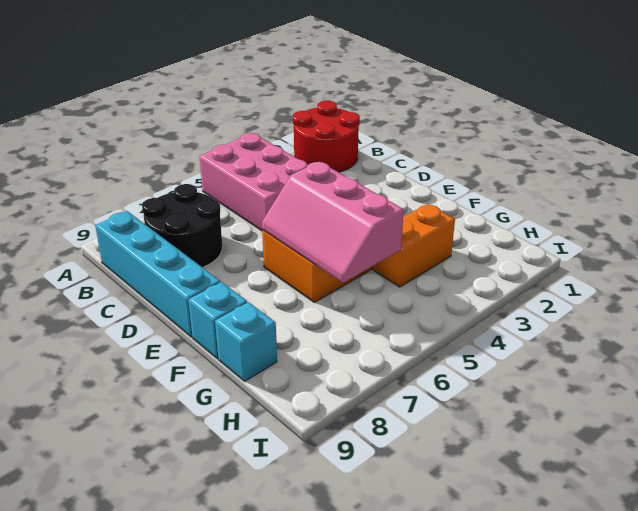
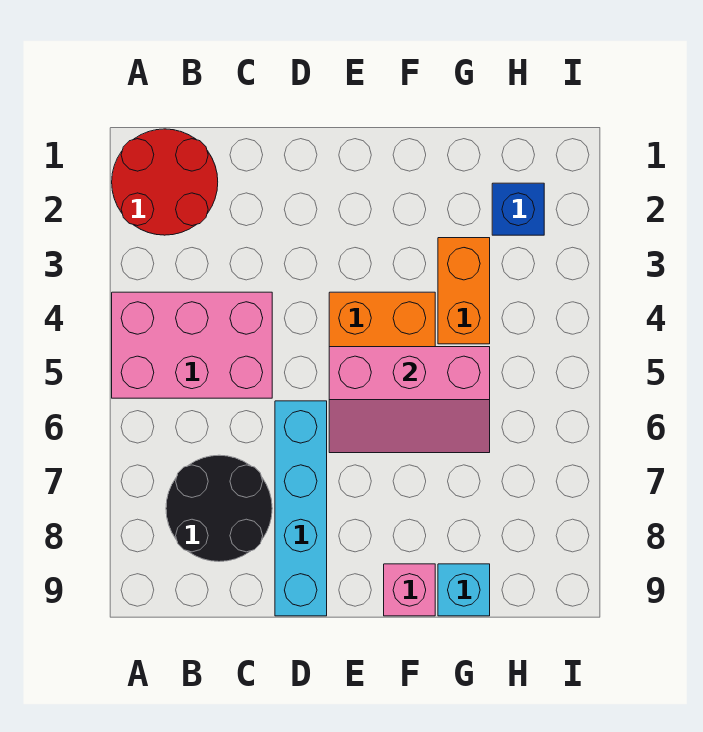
cyan 1x4 brick [95,211,220,337] -> cyan 1x4 brick turned to [275,401,327,616]
cyan 1x1 brick [189,282,247,359] -> pink 1x1 brick [384,564,435,616]
none -> blue 1x1 brick [492,183,544,235]

